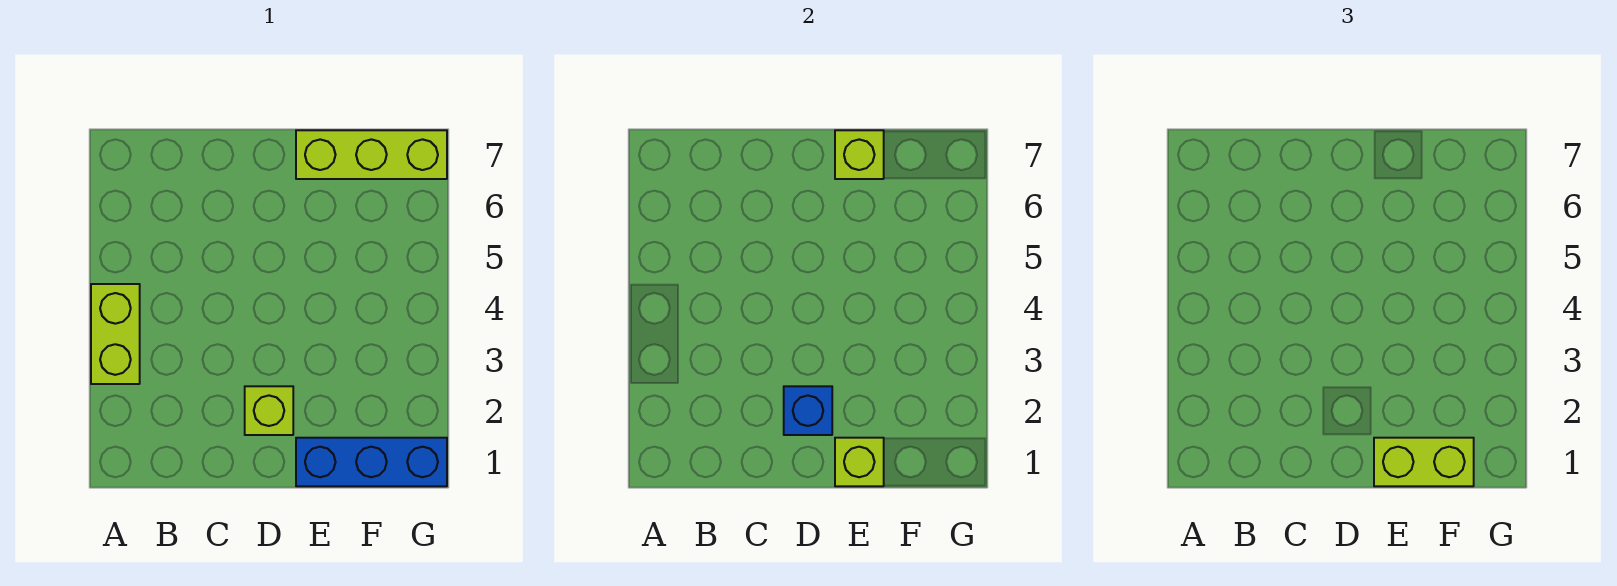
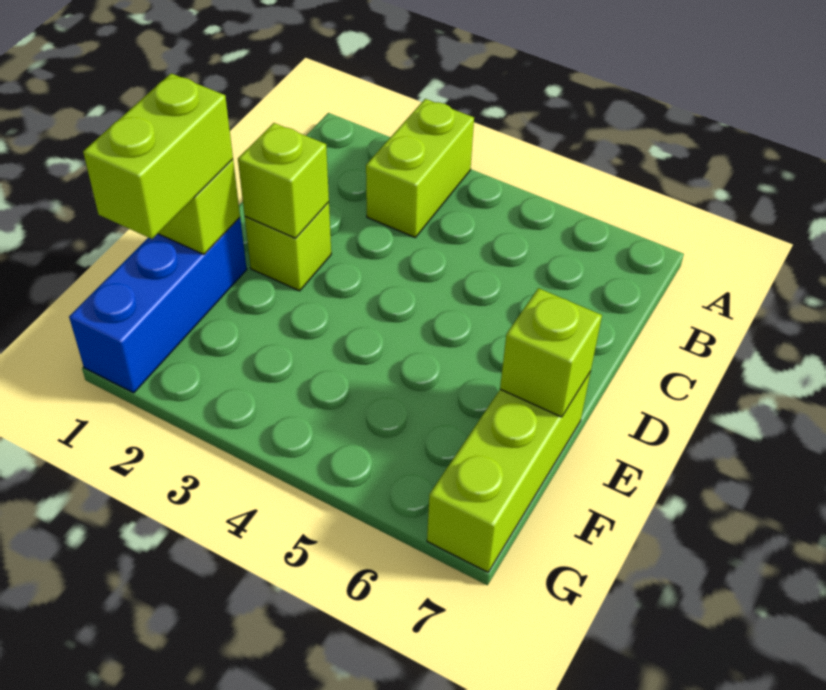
lime 1x2 brick [91,284,140,384] -> lime 1x2 brick turned to [366,99,474,237]
blue 1x1 brick [784,386,832,435] -> lime 1x1 brick [238,123,329,238]

